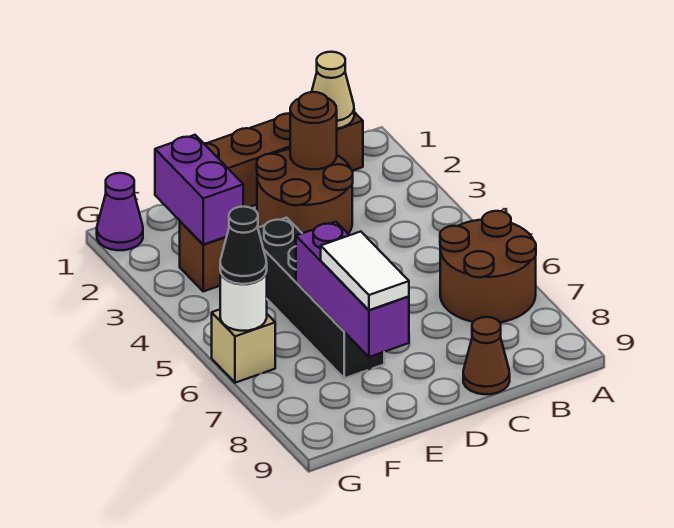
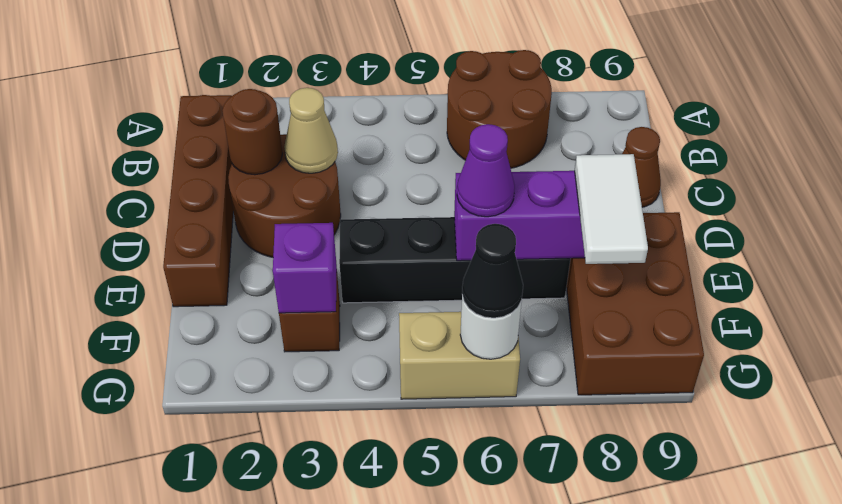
tan 1x1 cone [312,52,354,129] -> tan 1x1 cone moved to [284,88,338,173]
white 1x2 tile [321,232,409,310] -> white 1x2 tile turned to [575,154,648,264]
none -> brown 2x3 brick [566,212,704,395]
purple 1x2 brick [155,135,243,245] -> purple 1x1 brick [273,223,337,313]
purple 1x1 cone [97,173,143,250] -> purple 1x1 cone moved to [457,124,515,217]
tan 1x1 brick [212,310,275,383] -> tan 1x2 brick [399,312,520,399]

